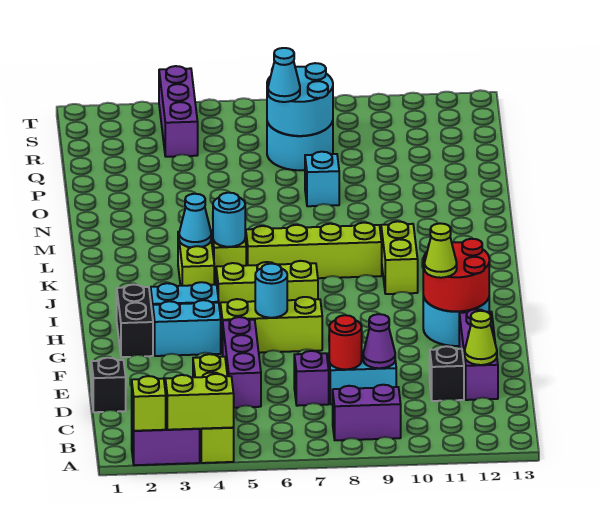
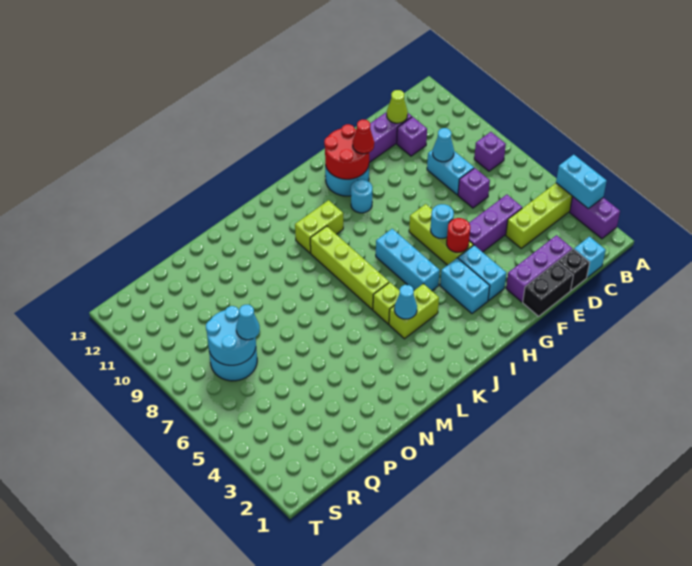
lime 1x1 brick [132,376,166,431] -> none
lime 1x2 brick [165,374,234,430] -> cyan 1x2 brick [556,155,607,209]
purple 1x2 brick [333,385,401,440] -> purple 1x1 brick [474,132,506,171]
red 1x1 round brick [329,315,362,369] -> red 1x1 round brick moved to [447,218,470,252]
purple 1x1 cone [363,314,395,368] -> cyan 1x1 cone [433,128,454,162]
black 1x1 brick [430,346,464,401] -> purple 1x1 brick [397,117,427,156]
black 1x2 brick [117,284,153,357] -> black 1x2 brick moved to [523,262,573,316]
lime 1x1 cone [424,223,457,278] -> red 1x1 cone [353,119,374,154]
lime 1x3 brick [216,261,318,309] -> cyan 1x3 brick [376,229,440,291]
cyan 1x1 round brick [213,193,245,247] -> cyan 1x1 round brick moved to [351,180,372,213]
cyan 1x1 brick [305,152,339,206] -> cyan 1x1 brick moved to [574,237,606,277]
purple 1x3 brick [159,66,198,157] -> purple 1x3 brick moved to [506,235,572,302]

